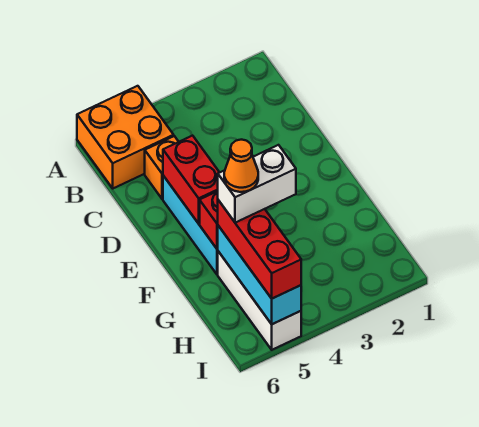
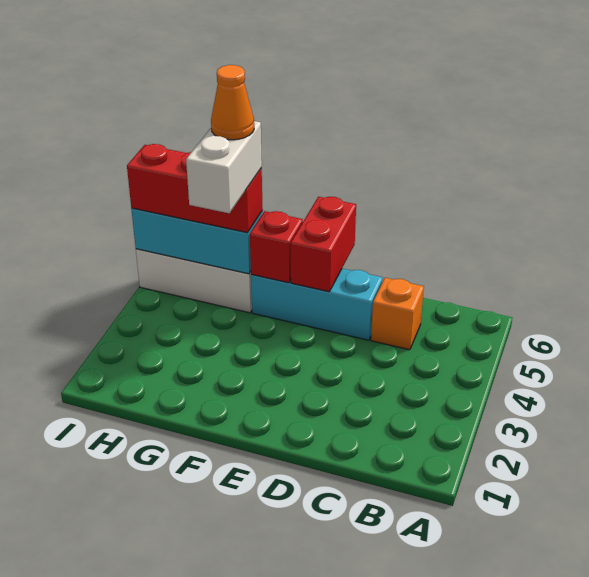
orange 2x2 brick [77,86,174,188] -> none
red 1x2 brick [163,136,219,224] -> red 1x2 brick turned to [291,197,356,292]

